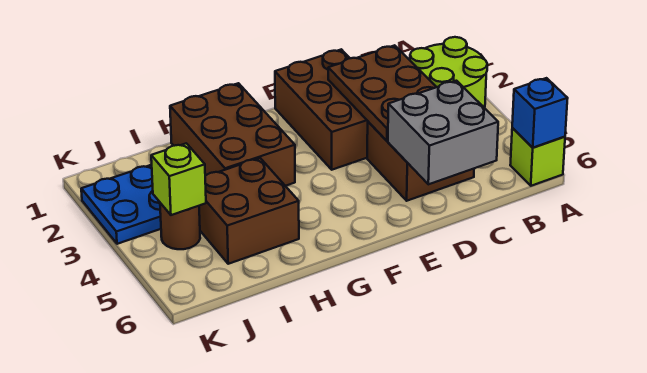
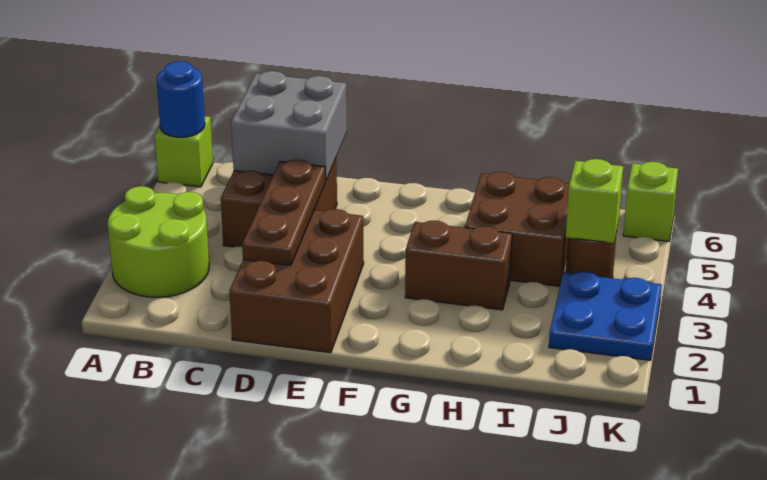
blue 1x1 brick [512,78,568,148] -> blue 1x1 round brick [157,61,205,137]
brown 2x3 plate [328,45,436,141] -> brown 1x3 plate [242,160,326,265]
brown 2x3 brick [170,83,295,186] -> brown 1x2 brick [405,221,512,310]
none -> lime 1x1 brick [623,162,678,241]

